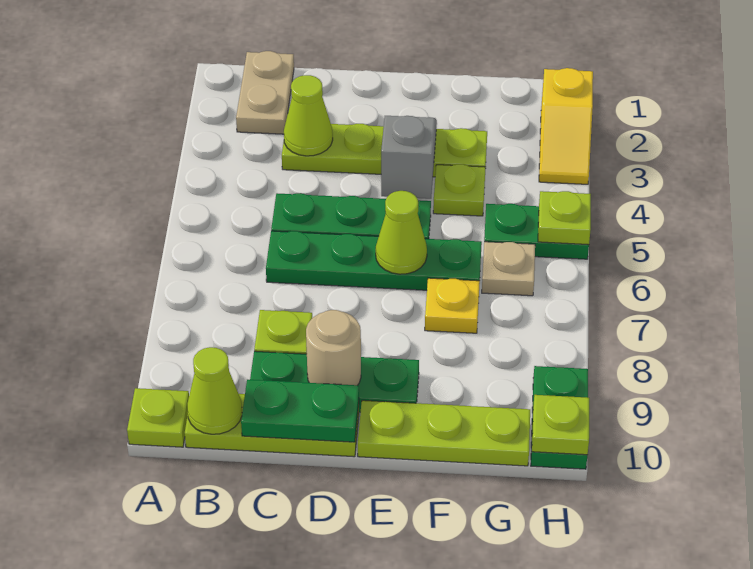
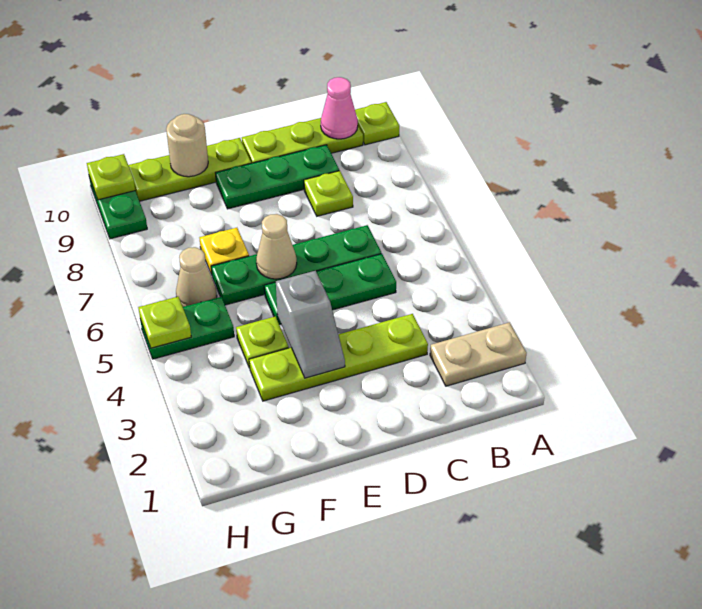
tan 1x2 plate [236,51,294,134] -> tan 1x2 plate turned to [430,322,526,386]
lime 1x1 cone [187,347,242,434] -> pink 1x1 cone [321,77,358,139]
lime 1x1 cone [284,75,333,156] -> none
green 1x2 plate [241,380,359,442] -> none
tan 1x1 round brick [306,310,361,385] -> tan 1x1 round brick moved to [166,114,208,177]
lime 1x1 cone [376,191,427,274] -> tan 1x1 cone [256,214,297,279]
tan 1x1 plate [482,242,535,296] -> tan 1x1 cone [176,247,217,307]
yellow 1x2 slope [539,68,593,184] -> none

